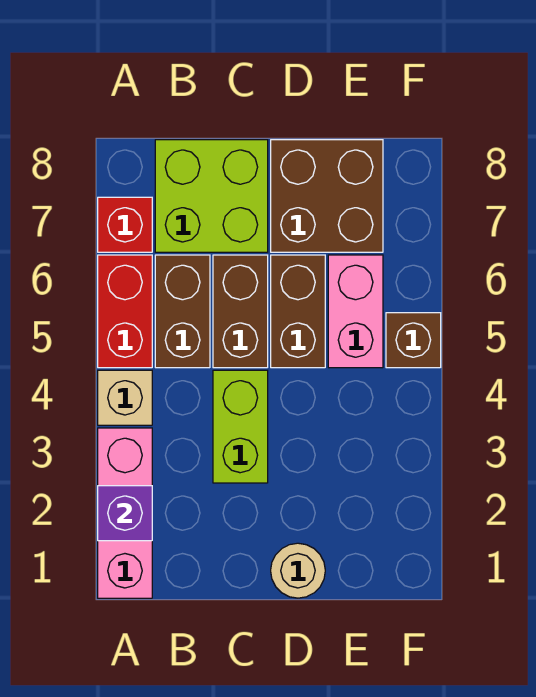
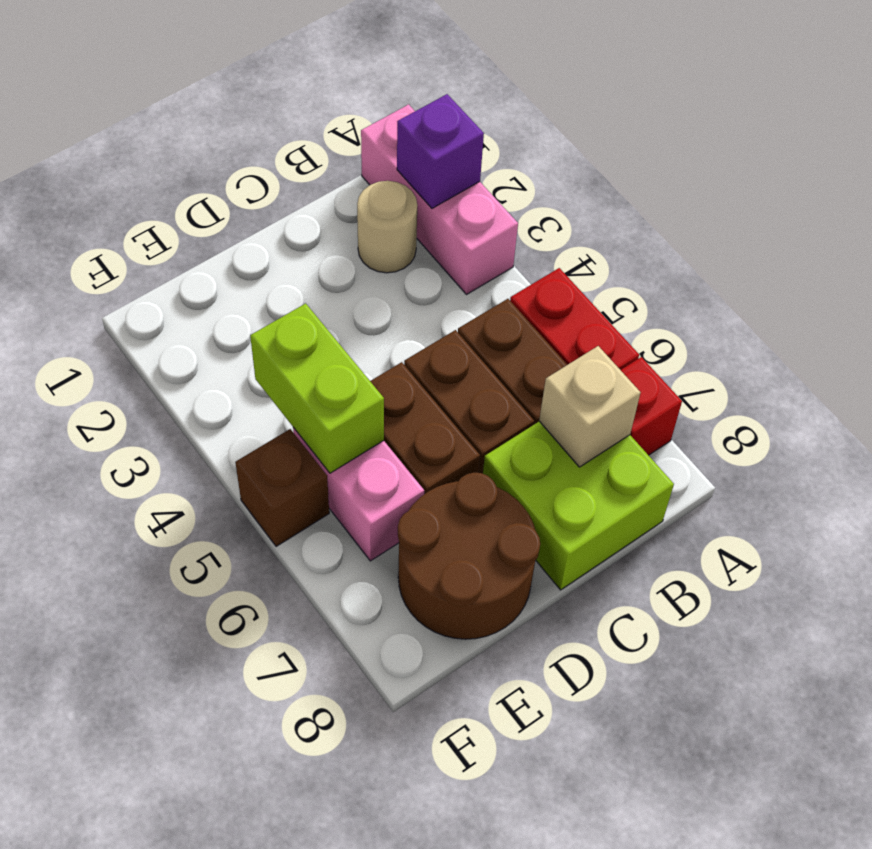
tan 1x1 brick [98,370,152,425] -> tan 1x1 brick moved to [539,346,641,467]
lime 1x2 brick [213,370,268,483] -> lime 1x2 brick moved to [250,303,384,473]
tan 1x1 round brick [271,543,325,598] -> tan 1x1 round brick moved to [357,181,417,273]
brown 2x2 brick [271,140,383,252] -> brown 2x2 round brick [398,473,540,639]

